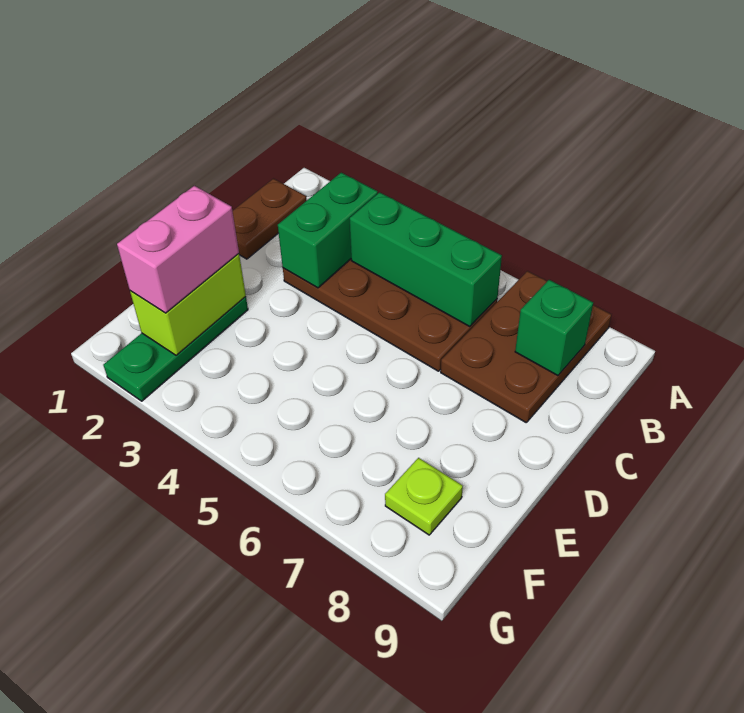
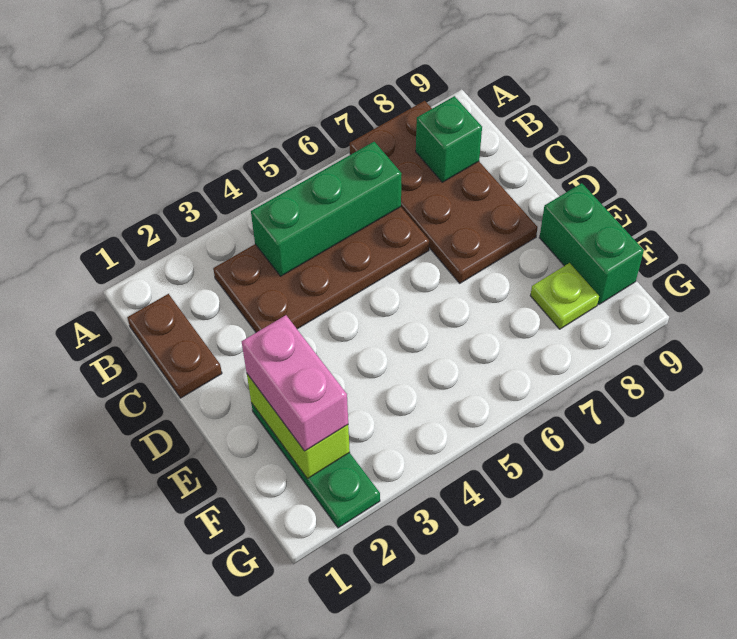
brown 2x3 plate [441,271,611,422] -> brown 2x4 plate [350,101,538,283]
green 1x2 brick [278,173,378,288] -> green 1x2 brick moved to [539,183,644,304]

